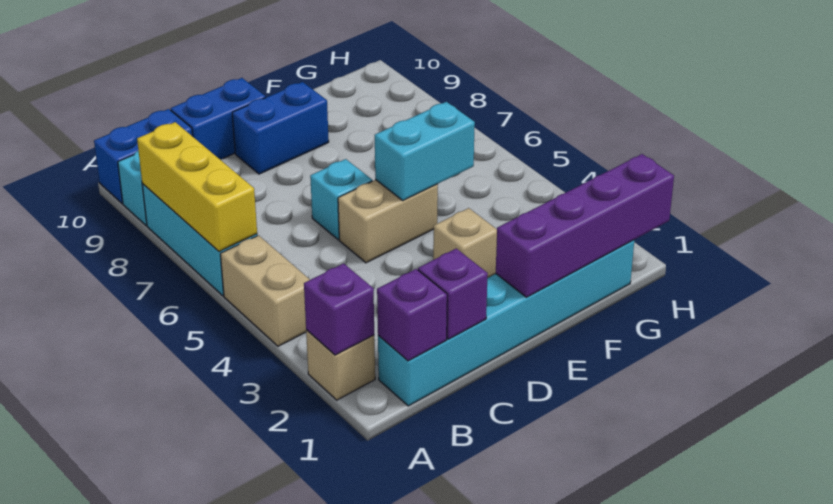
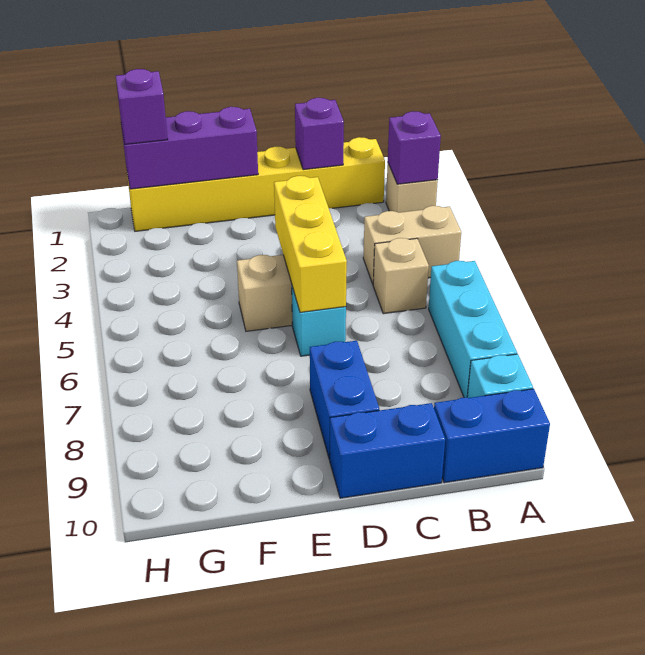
tan 1x2 brick [220,235,310,346] -> tan 1x2 brick turned to [363,206,461,284]
yellow 1x3 brick [137,122,257,252] -> yellow 1x3 brick moved to [274,176,347,312]
cyan 1x6 brick [378,240,634,406] -> yellow 1x6 brick [127,137,385,231]
purple 1x1 brick [377,269,447,361] -> purple 1x1 brick moved to [116,69,168,144]
blue 1x2 brick [232,82,329,174] -> blue 1x2 brick turned to [310,341,379,459]
purple 1x4 brick [496,154,674,297] -> purple 1x3 brick [121,107,258,189]
tan 1x1 brick [433,208,497,278] -> tan 1x1 brick moved to [373,238,429,314]
cyan 1x2 brick [375,102,475,201] -> none

